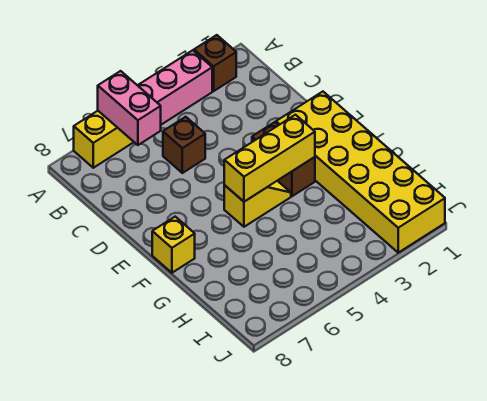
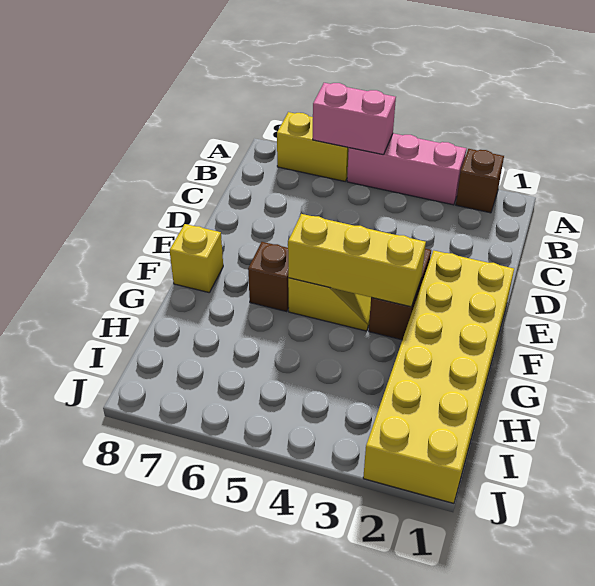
pink 1x2 brick [98,71,161,145] -> pink 1x2 brick turned to [313,83,396,155]
brown 1x1 brick [163,117,205,173] -> brown 1x1 brick moved to [248,242,289,311]

